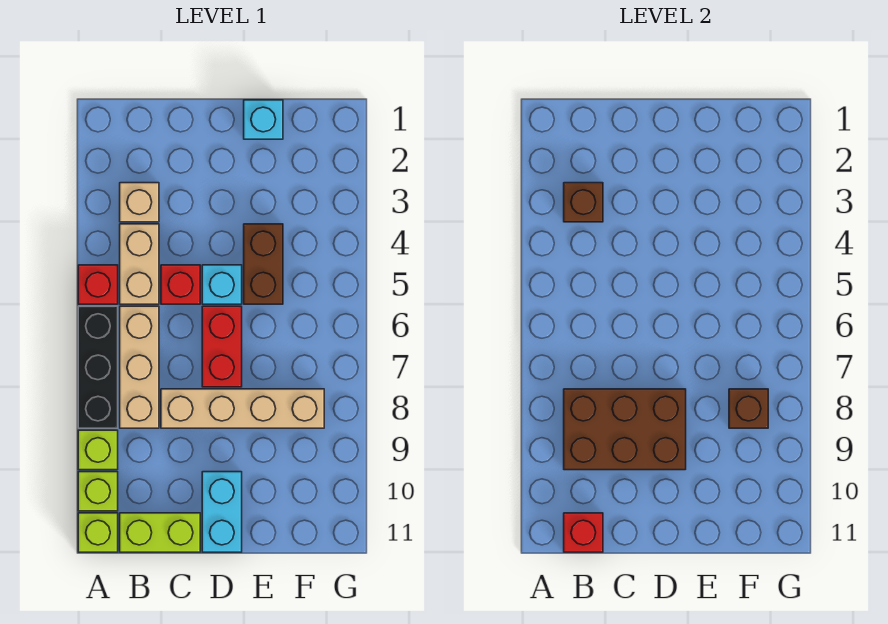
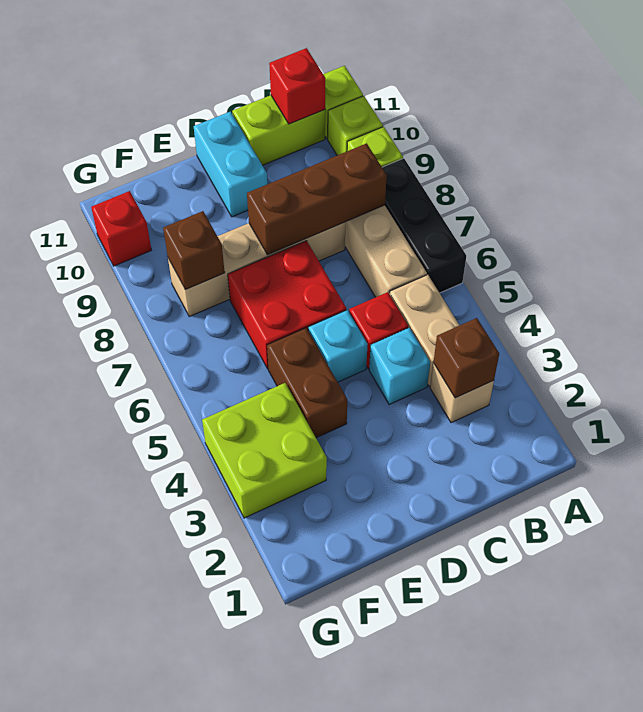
red 1x1 brick [78,265,118,304] -> red 1x1 brick moved to [91,191,151,266]
brown 2x3 brick [564,389,686,470] -> brown 1x3 brick [247,143,387,255]
red 1x2 brick [202,306,242,387] -> red 2x2 brick [228,241,346,369]
cyan 1x1 brick [244,100,283,139] -> cyan 1x1 brick moved to [369,328,430,405]
none -> lime 2x2 brick [202,383,327,518]

